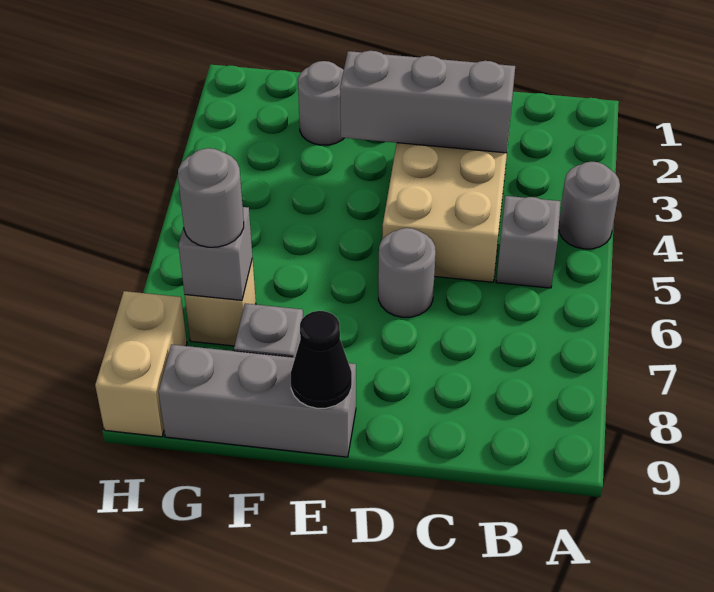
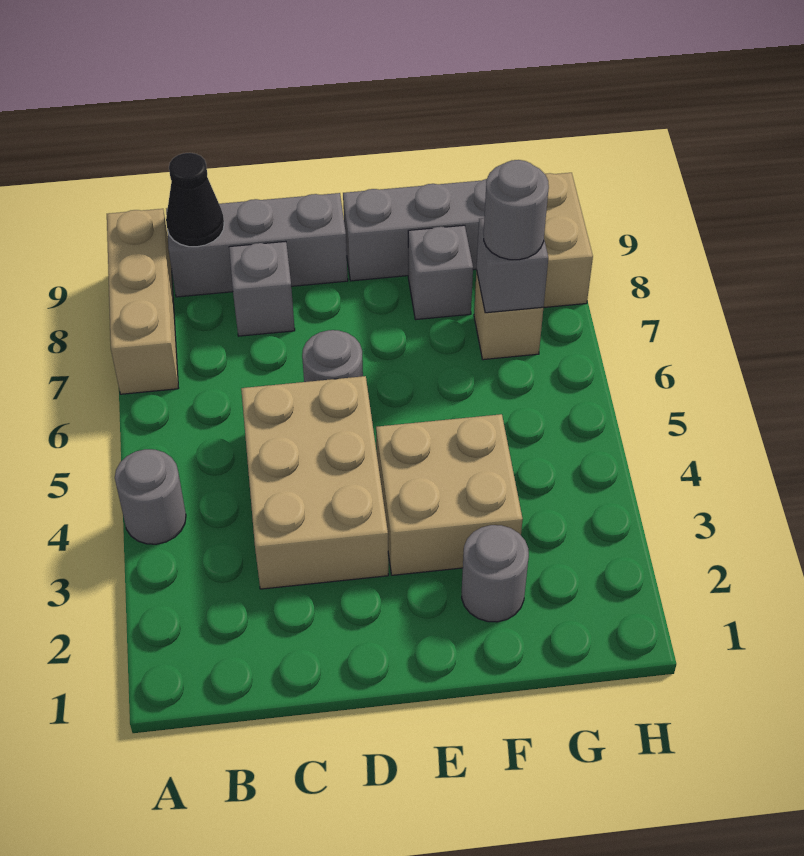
none -> tan 1x3 brick [107,209,178,394]
grey 1x1 brick [496,196,561,288] -> grey 1x1 brick moved to [229,241,295,336]
grey 1x3 brick [340,51,515,153] -> grey 1x3 brick moved to [166,193,348,297]
none -> tan 2x2 brick [376,414,523,575]
black 1x1 cone [291,311,352,408] -> black 1x1 cone moved to [166,153,224,247]

